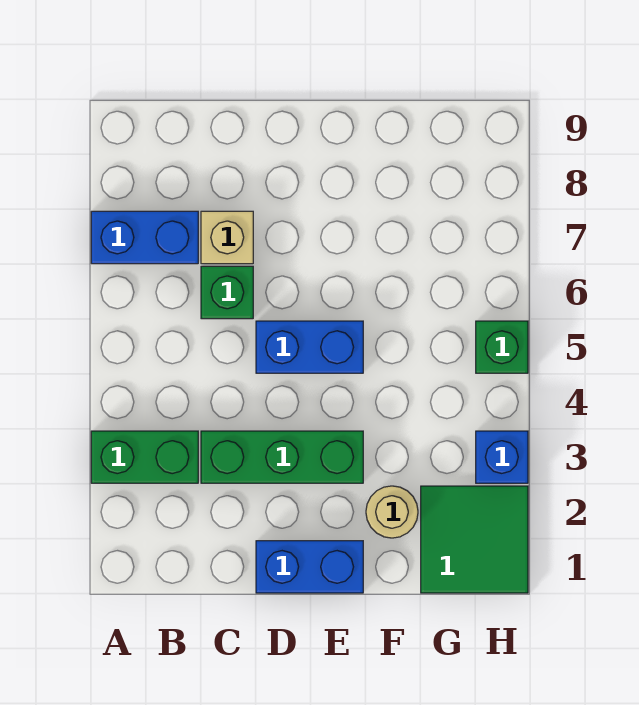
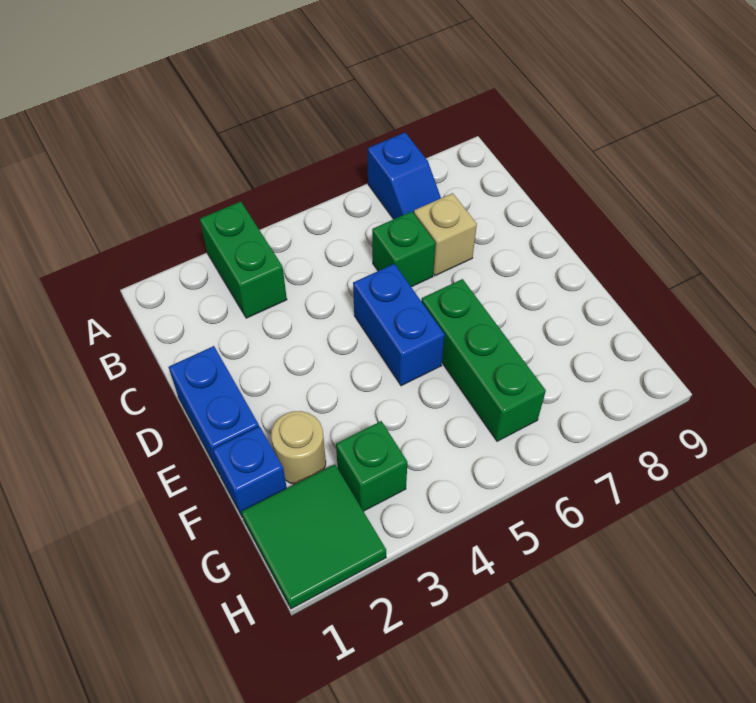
blue 1x2 brick [91,211,198,264] -> blue 1x2 slope [367,133,441,219]
green 1x3 brick [201,431,363,483] -> green 1x3 brick moved to [421,279,546,441]
blue 1x1 brick [476,431,528,483] -> blue 1x1 brick moved to [213,426,287,517]
green 1x1 brick [476,321,528,373] -> green 1x1 brick moved to [336,421,407,511]

